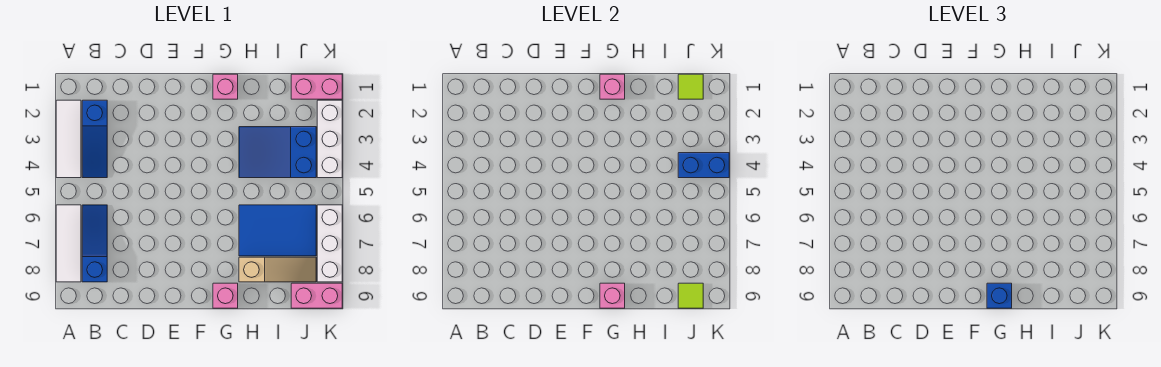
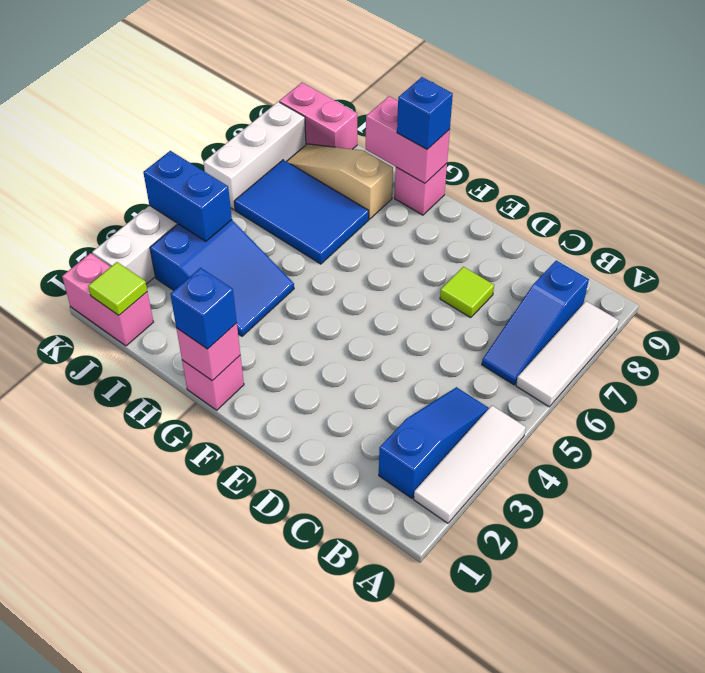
none -> blue 1x1 brick [170,268,237,349]
pink 1x1 brick [600,283,625,308] -> pink 1x2 brick [366,96,450,183]
lime 1x1 tile [678,283,703,308] -> lime 1x1 tile moved to [440,267,494,318]

